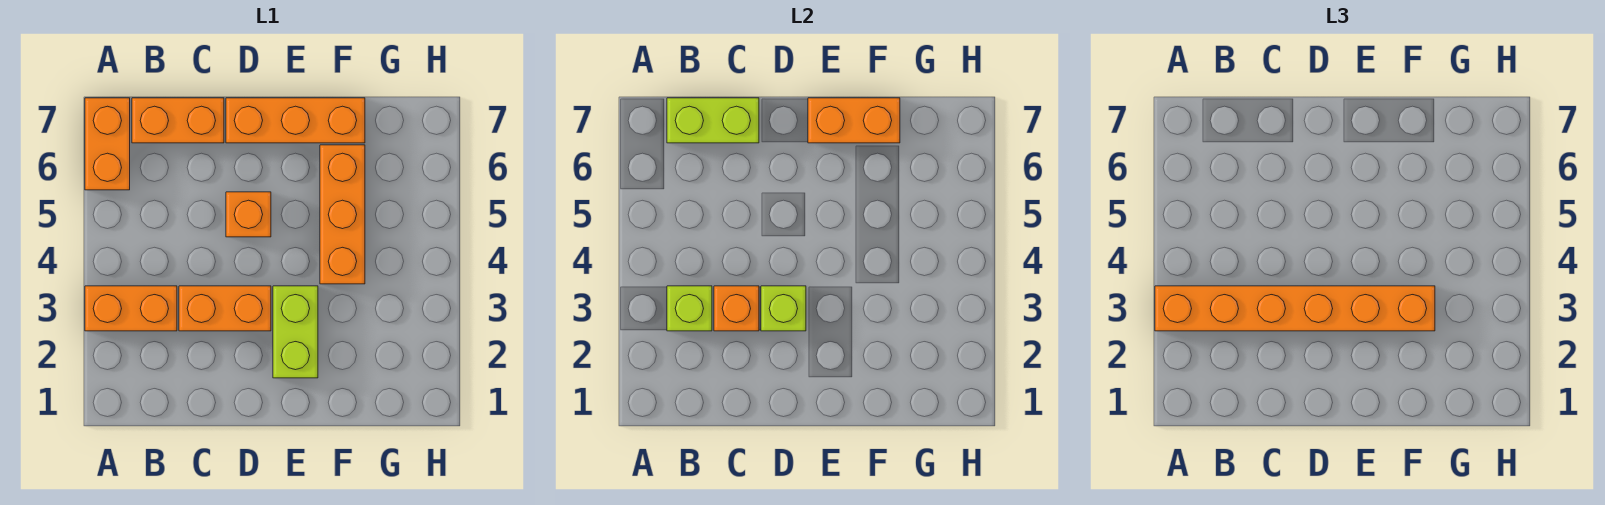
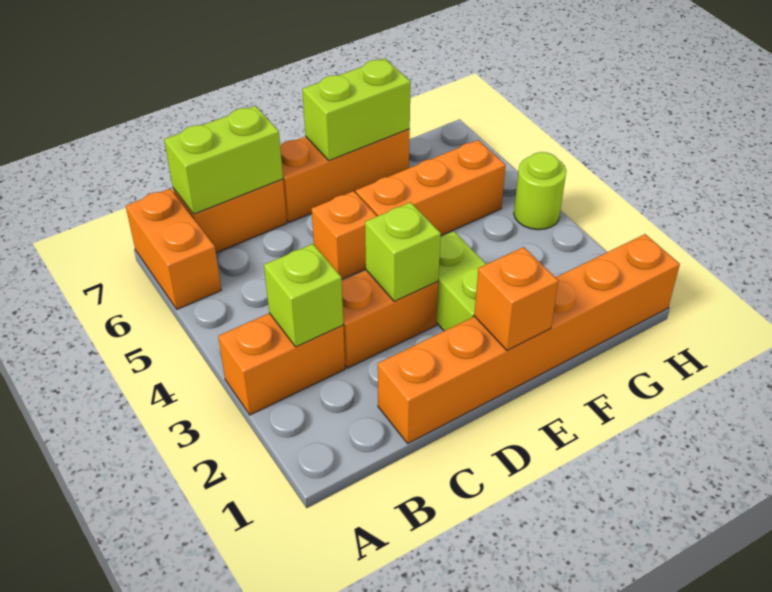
orange 1x6 brick [1155,286,1435,331] -> orange 1x6 brick moved to [378,234,680,443]
orange 1x1 brick [714,286,759,331] -> orange 1x1 brick moved to [474,247,559,351]
orange 1x2 brick [808,98,900,143] -> lime 1x2 brick [302,59,411,161]
orange 1x3 brick [320,145,365,284] -> orange 1x3 brick turned to [356,140,506,236]
none -> lime 1x1 round brick [514,152,566,230]

